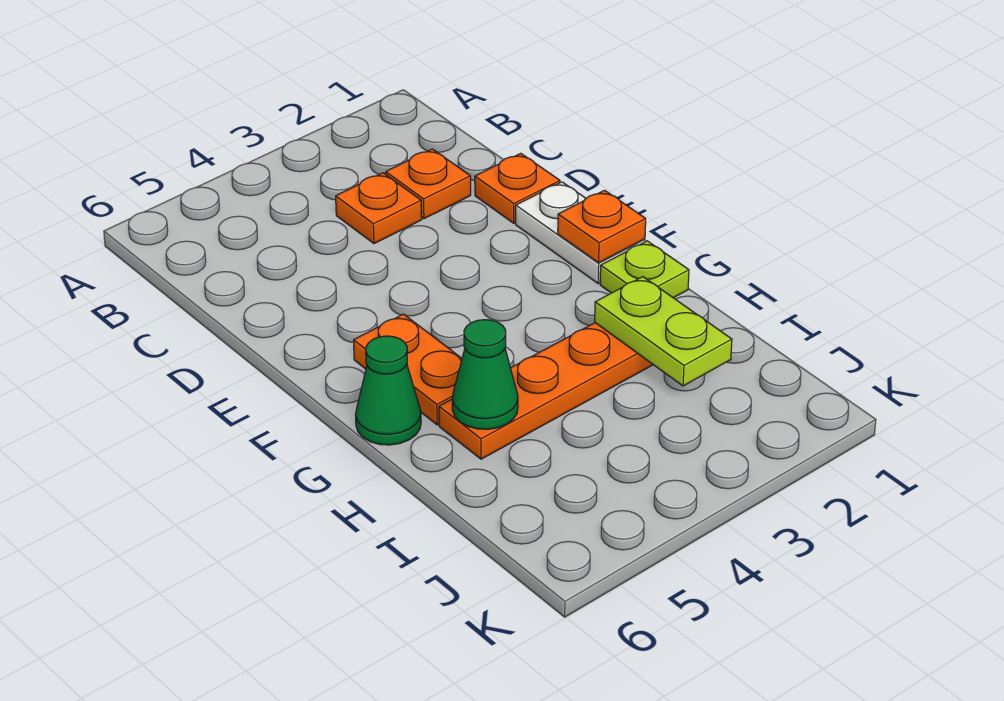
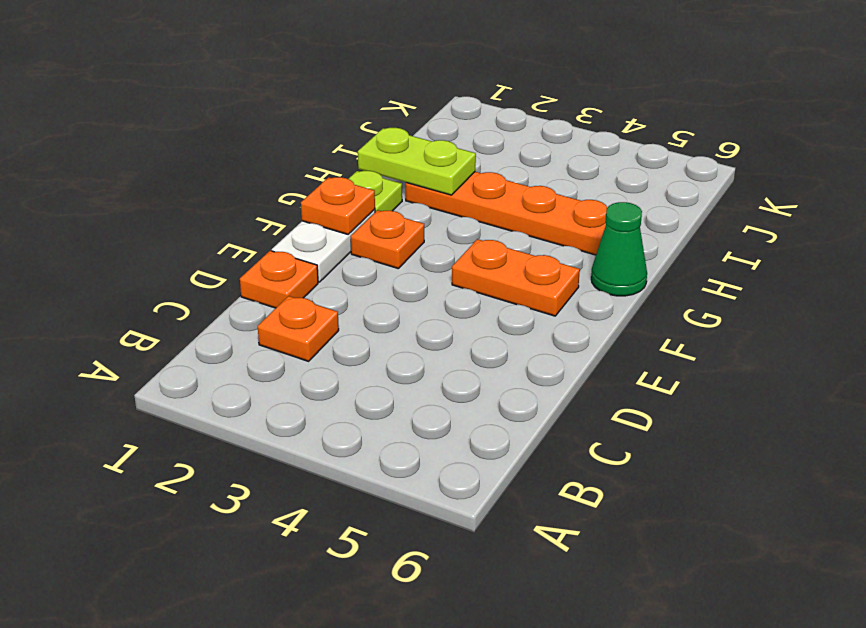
orange 1x1 plate [336,173,422,244] -> orange 1x1 plate moved to [351,210,424,269]
orange 1x2 plate [354,314,462,425] -> orange 1x2 plate turned to [452,239,580,316]
lime 1x2 plate [595,277,732,386] -> lime 1x2 plate turned to [358,128,476,195]
green 1x1 cone [452,320,518,429] -> none

